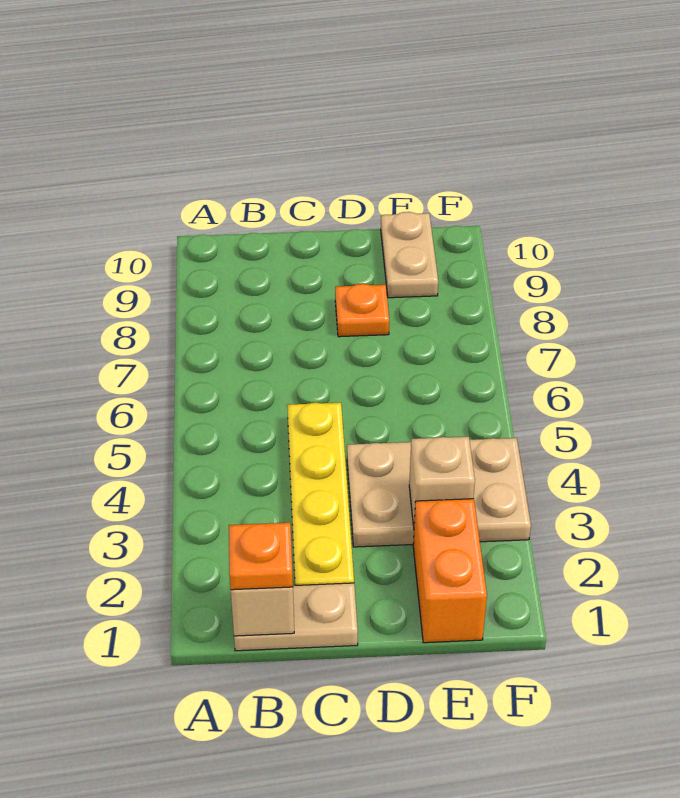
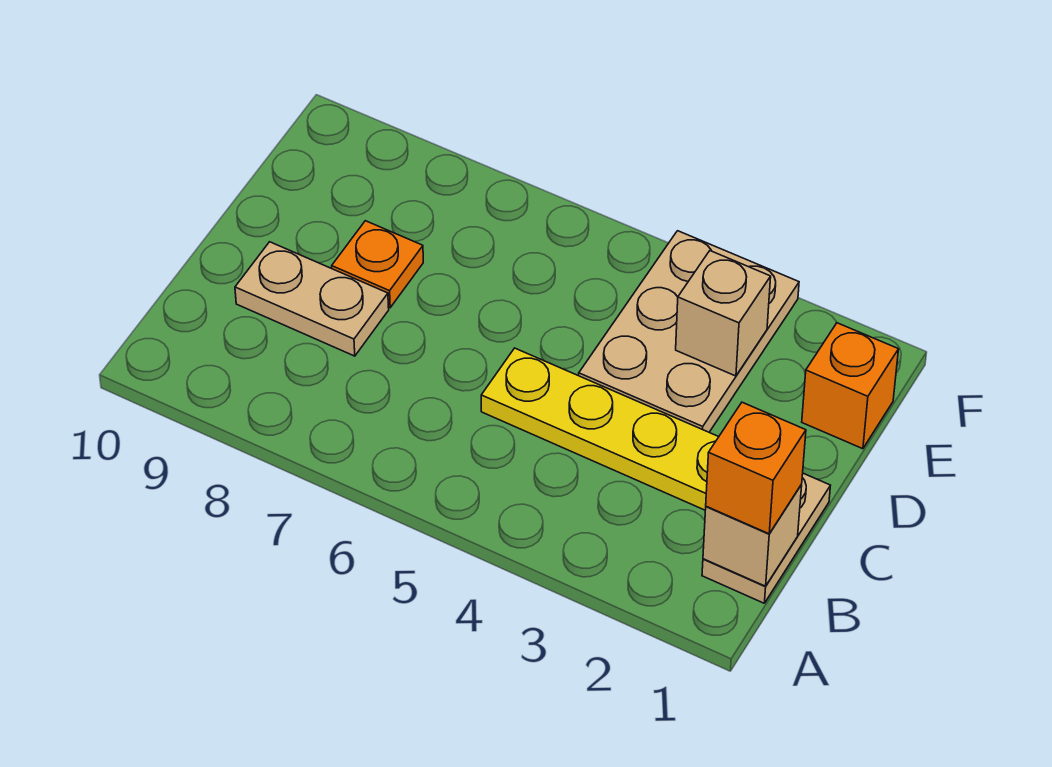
orange 1x1 plate [229,523,293,590] -> orange 1x1 brick [706,402,806,534]
orange 1x2 brick [413,499,487,643] -> orange 1x1 brick [802,323,899,449]
tan 1x2 plate [381,212,438,298] -> tan 1x2 plate moved to [235,242,389,356]

